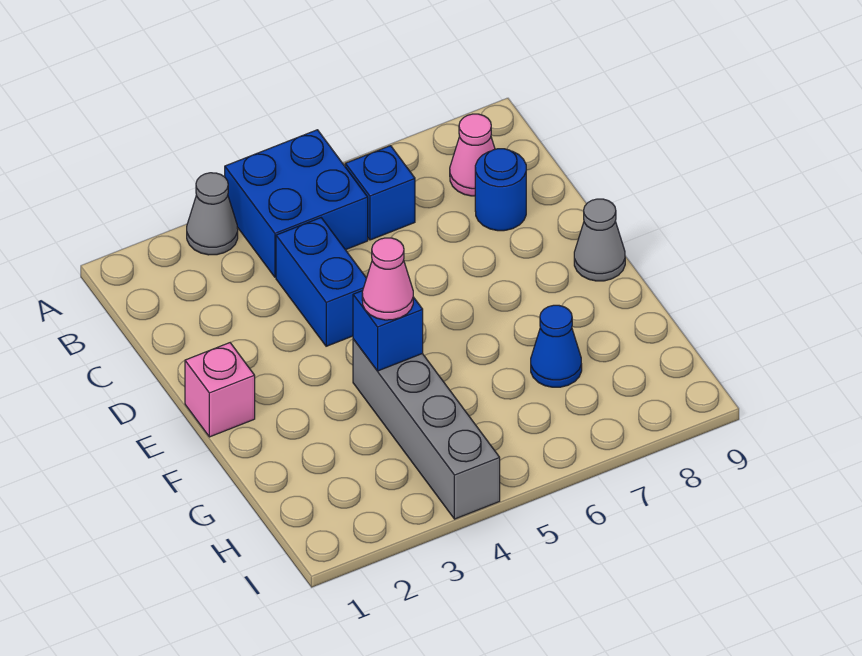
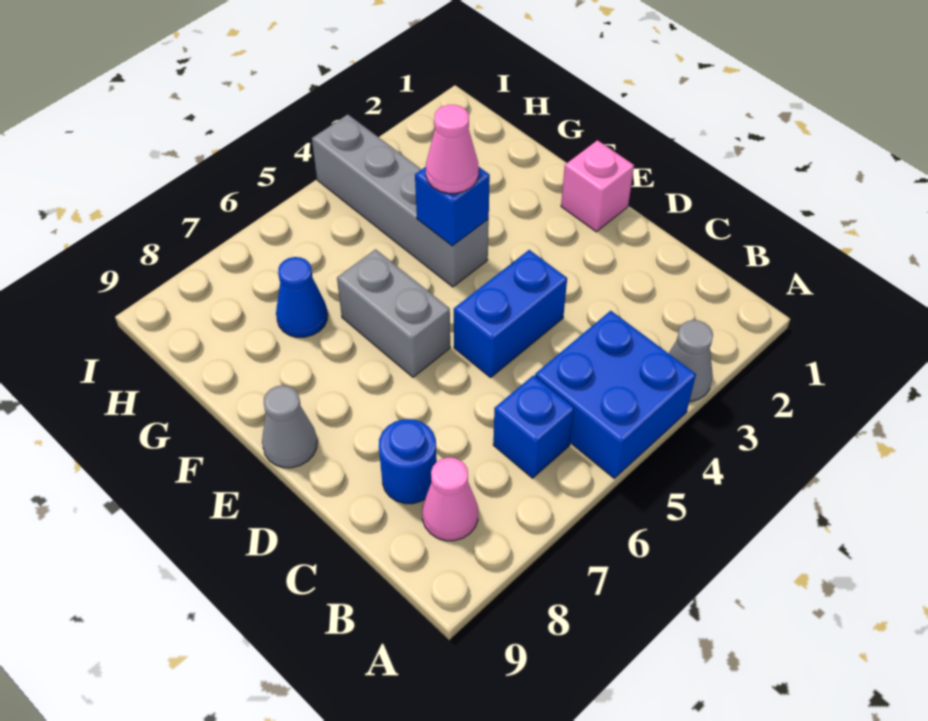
blue 1x2 brick [276,218,366,346] -> blue 1x2 brick turned to [454,250,567,377]
none -> grey 1x2 brick [337,249,450,377]

